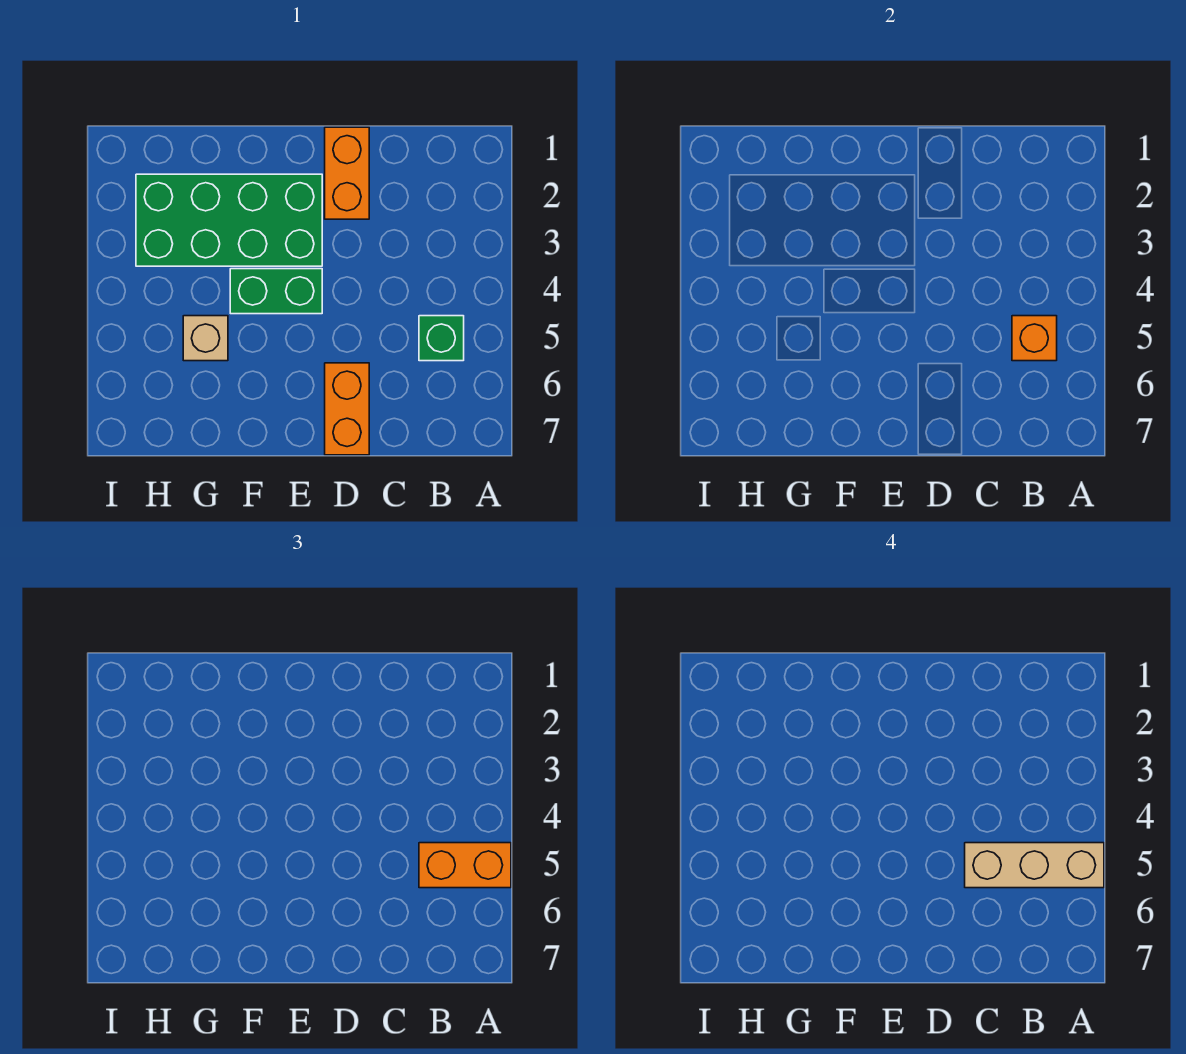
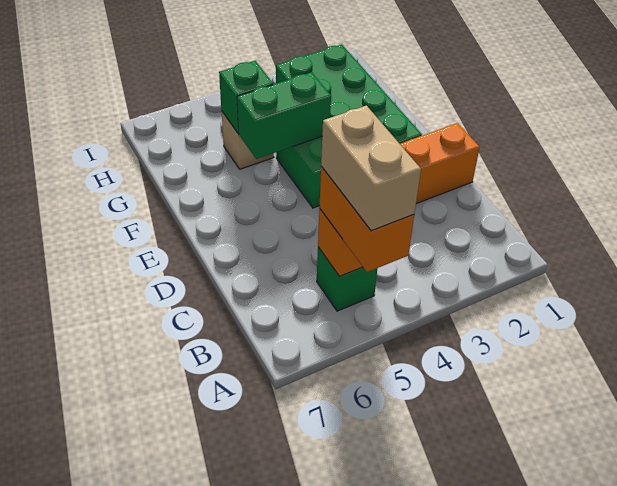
tan 1x3 brick [965,843,1104,888] -> tan 1x2 brick [321,106,421,231]
orange 1x2 brick [325,363,369,455] -> none
none -> green 1x2 brick [237,72,331,159]
none -> green 1x1 brick [219,61,273,133]

